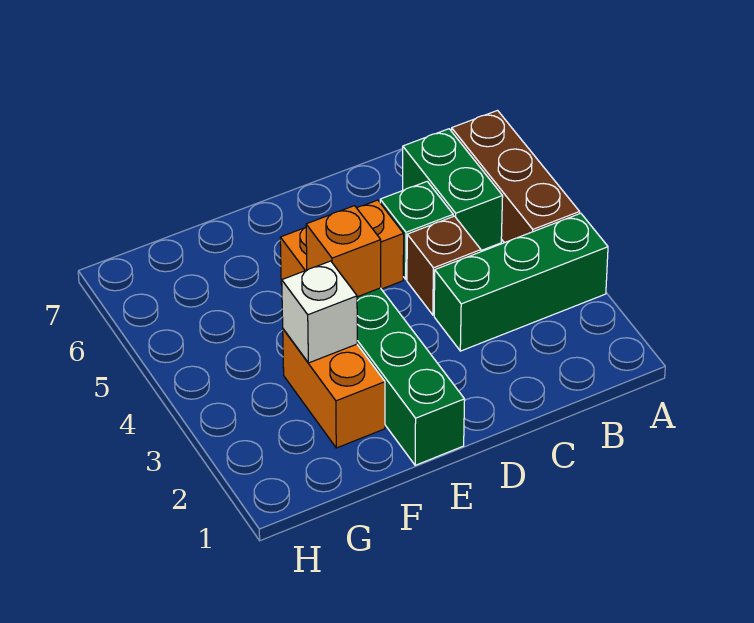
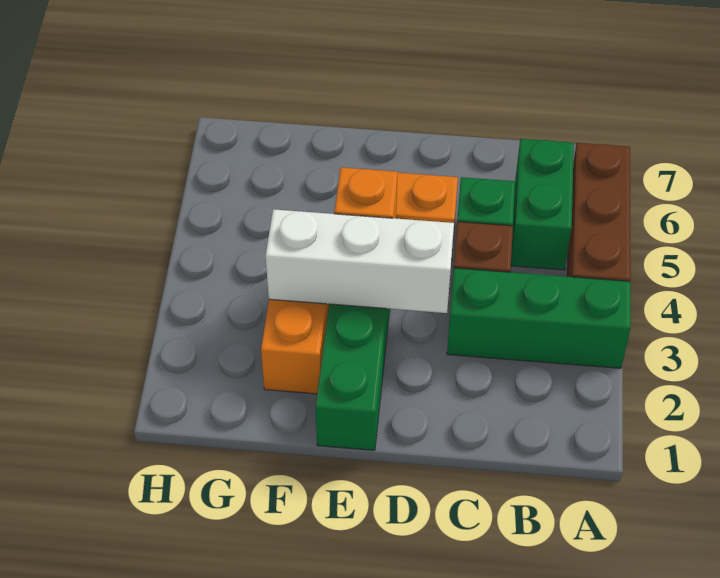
white 1x1 brick [282,261,357,363] -> white 1x3 brick [266,209,454,313]

